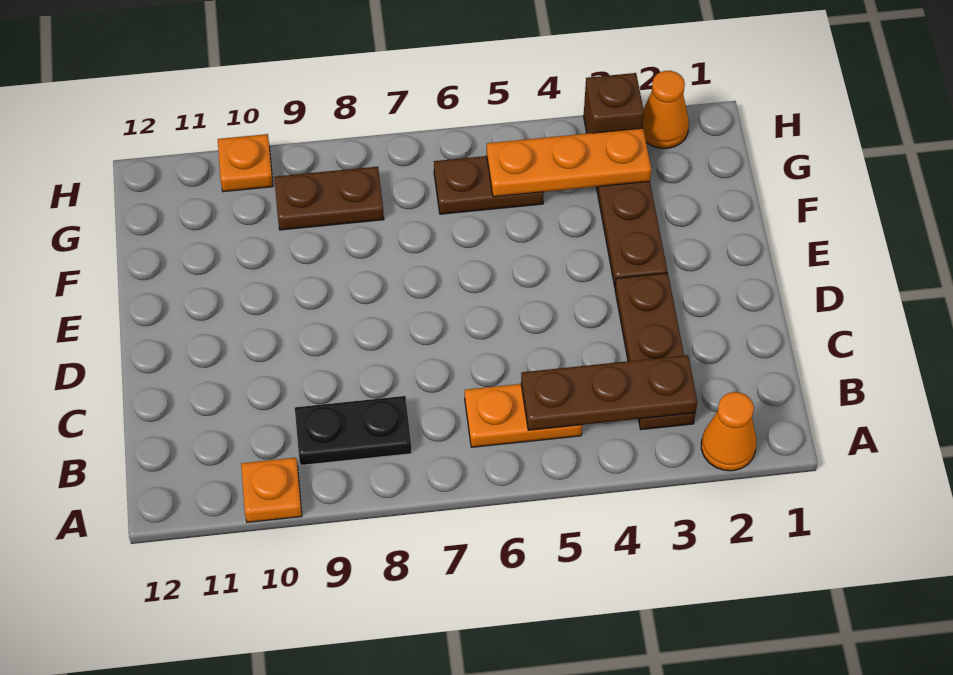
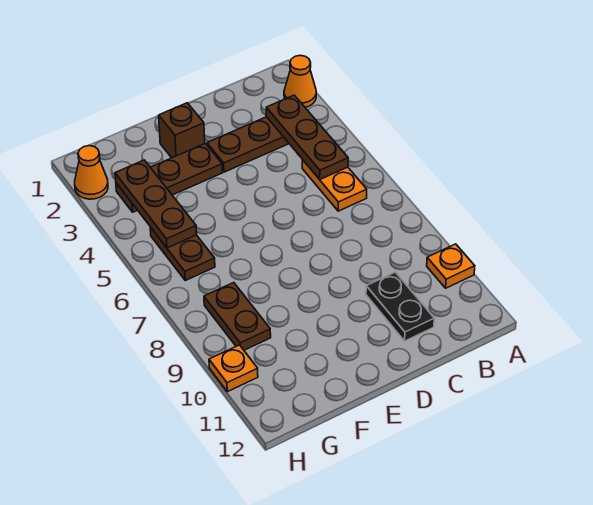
black 1x2 plate [295,396,412,465] -> black 1x2 plate moved to [366,272,434,341]
orange 1x3 plate [487,128,651,197] -> brown 1x3 plate [115,160,197,248]
brown 1x1 brick [584,73,644,134] -> brown 1x1 brick moved to [159,103,205,158]

